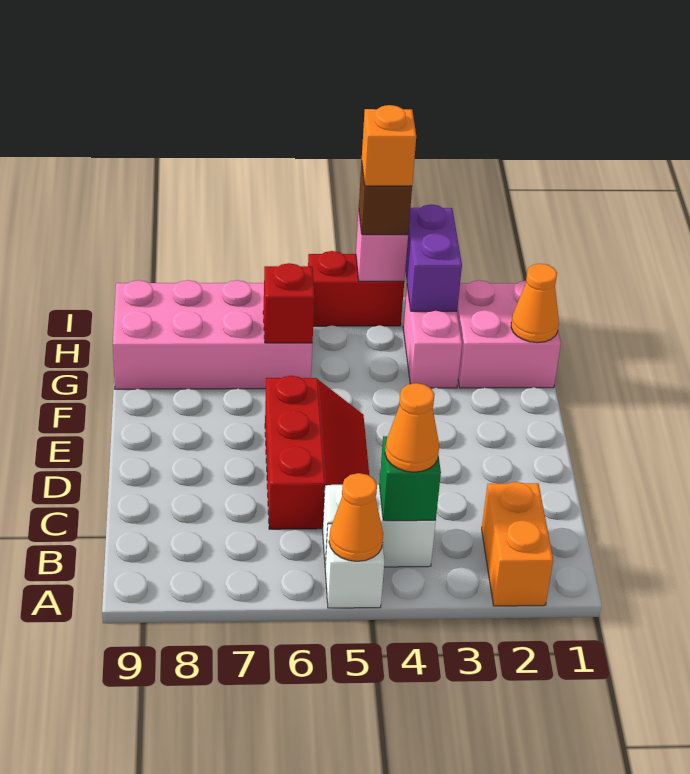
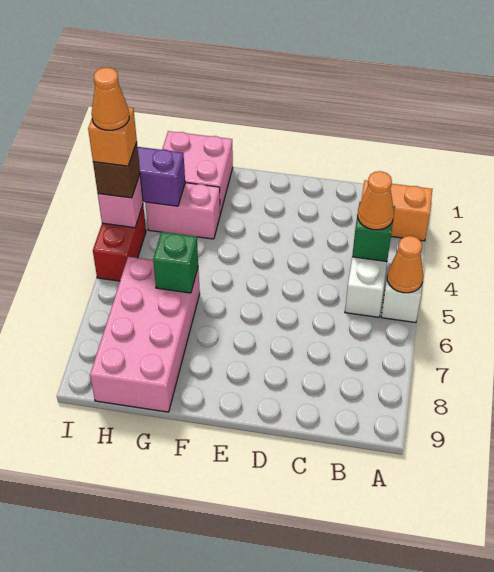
red 2x3 slope [265,376,369,529] -> none
orange 1x1 cone [511,264,559,343] -> orange 1x1 cone moved to [91,68,129,130]
red 1x1 brick [263,263,315,343] -> green 1x1 brick [153,232,198,293]

